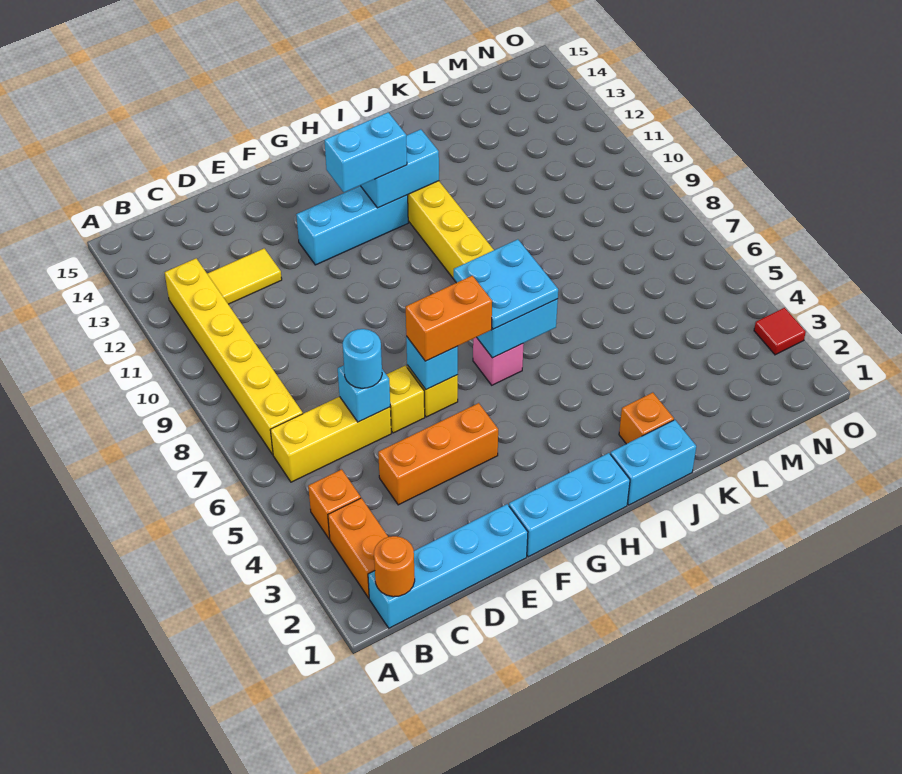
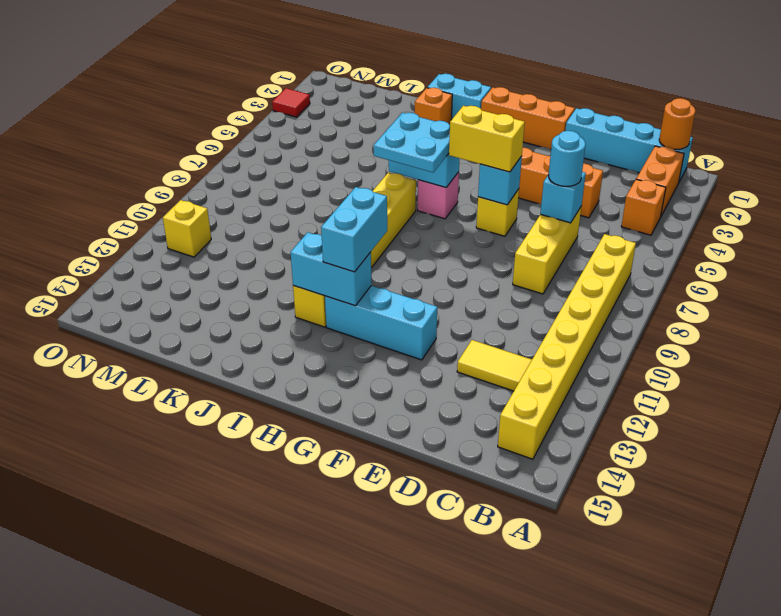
yellow 1x3 brick [270,397,391,482] -> yellow 1x3 brick turned to [513,207,581,294]
yellow 1x6 brick [165,258,303,455] -> yellow 1x8 brick [498,234,636,459]
yellow 1x1 brick [386,366,425,433] -> yellow 1x1 brick moved to [163,200,211,257]
cyan 1x3 brick [509,453,630,557] -> orange 1x3 brick [481,87,575,149]
orange 1x2 brick [406,276,492,361] -> yellow 1x2 brick [449,106,525,172]
cyan 1x2 brick [325,112,407,192] -> cyan 1x2 brick turned to [321,187,387,272]

